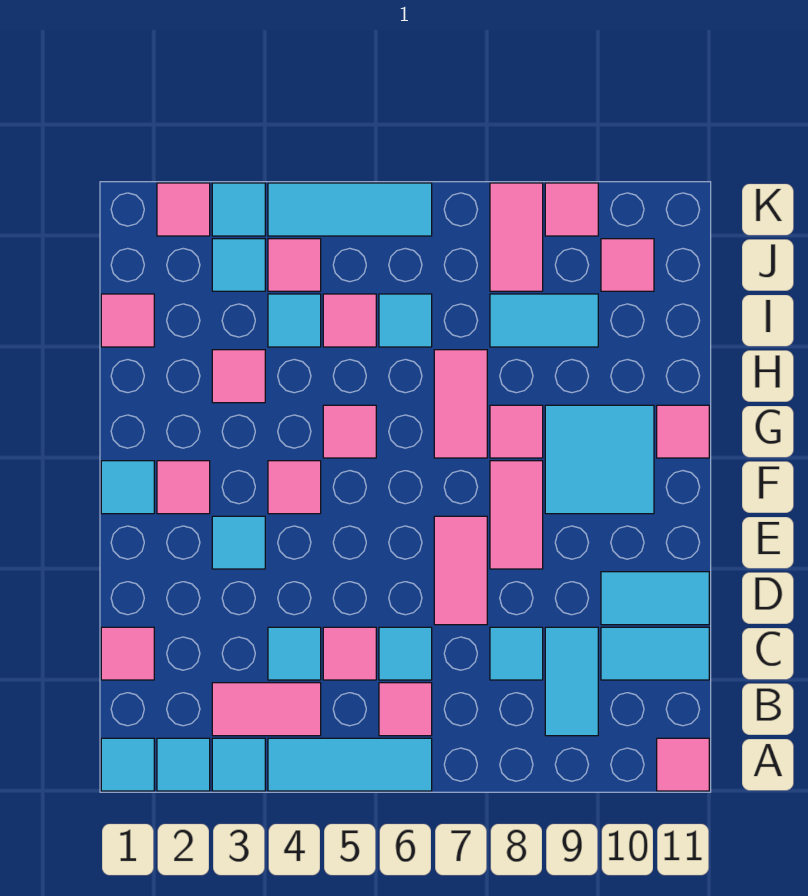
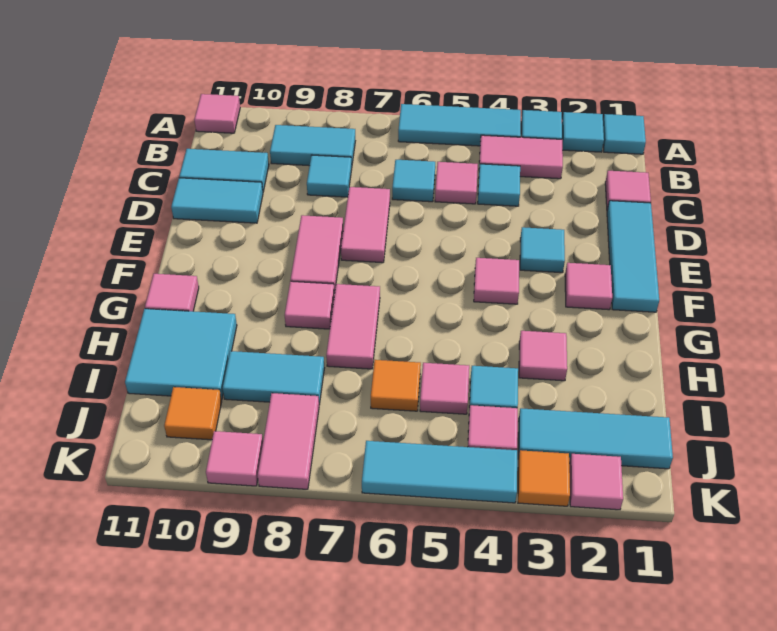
pink 1x1 tile [379,683,432,736] -> none
cyan 1x2 tile [545,627,598,736] -> cyan 1x2 tile turned to [270,125,355,166]
cyan 1x1 tile [101,461,154,514] -> cyan 1x3 tile [607,201,659,312]
cyan 2x2 tile [545,405,654,514] -> cyan 2x2 tile moved to [125,309,237,399]
pink 1x1 tile [323,405,376,458] -> none
pink 1x1 tile [101,294,154,347] -> none
cyan 1x1 tile [379,294,432,347] -> orange 1x1 tile [371,360,421,411]
cyan 1x1 tile [212,239,265,291] -> cyan 1x3 tile [518,408,673,469]
pink 1x1 tile [601,239,654,291] -> orange 1x1 tile [164,387,222,440]
cyan 1x1 tile [212,183,265,236] -> orange 1x1 tile [518,450,570,506]

